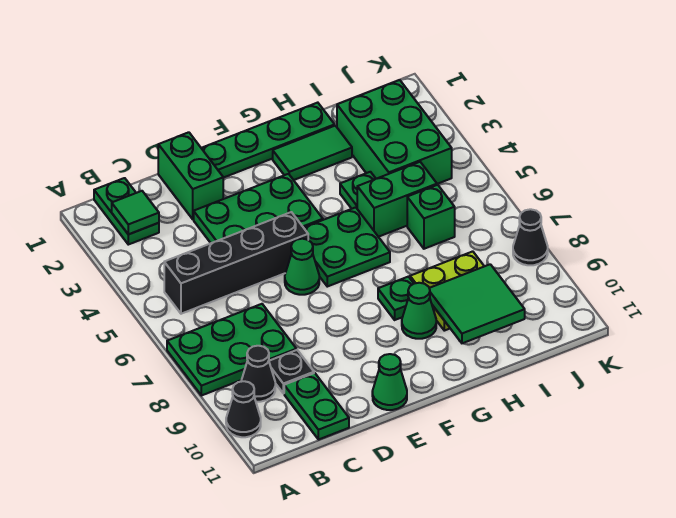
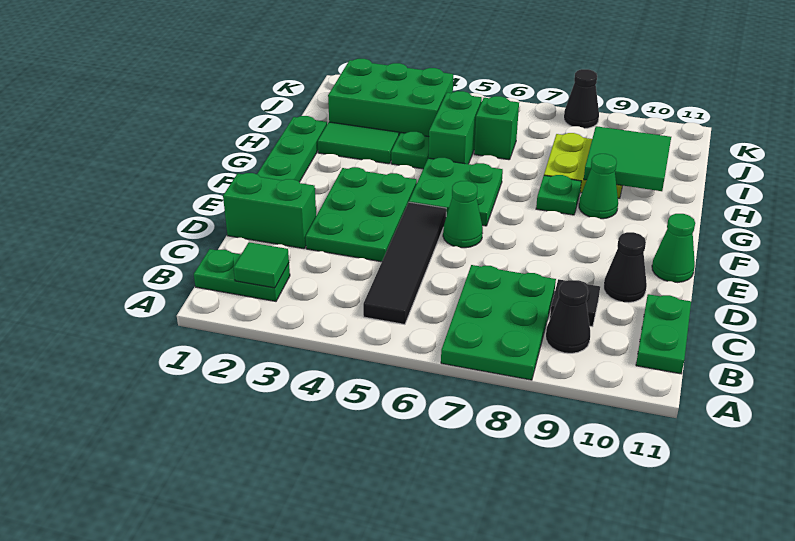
black 1x1 cone [226,381,261,437] -> black 1x1 cone moved to [604,232,647,303]
black 1x4 brick [164,212,308,314] -> black 1x4 tile [363,202,446,324]
green 1x2 plate [284,373,349,440] -> green 1x2 plate turned to [636,294,691,374]
green 1x2 tile [273,126,352,180] -> green 1x2 tile turned to [318,122,399,164]

